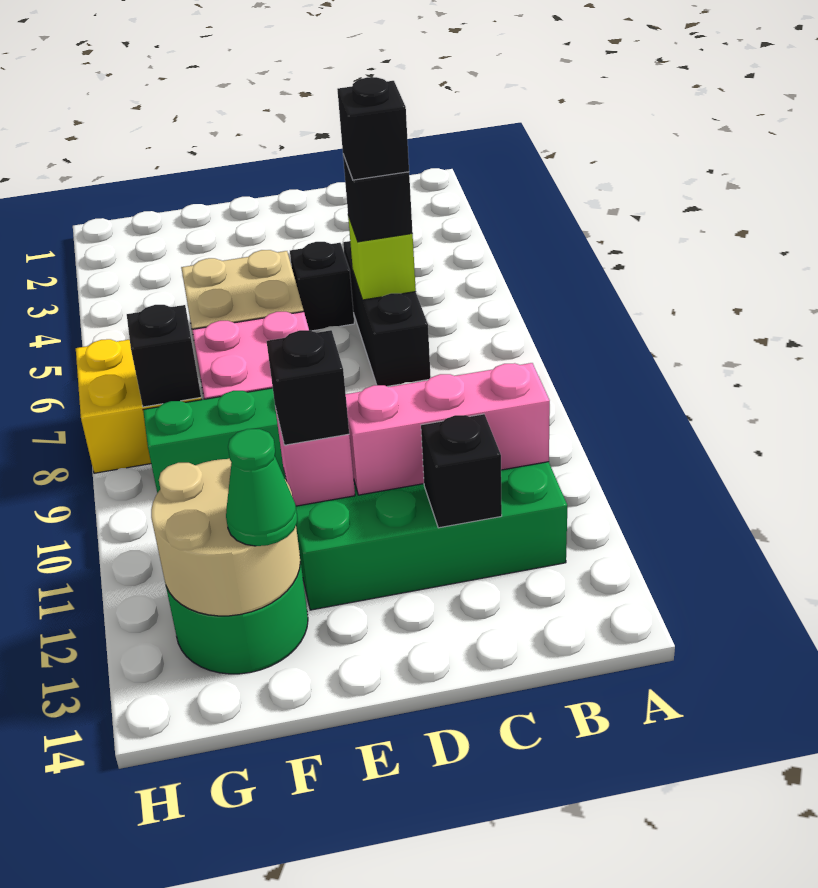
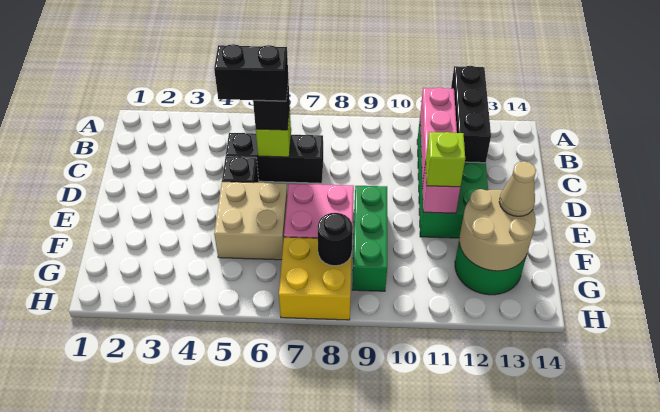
black 1x1 brick [337,77,409,180] -> black 1x2 brick [214,44,288,101]
black 1x1 brick [421,414,502,528] -> black 1x3 brick [451,66,491,163]
black 1x1 brick [267,330,349,445] -> lime 1x1 brick [425,132,465,187]
green 1x1 cone [226,429,297,546] -> tan 1x1 cone [499,161,536,216]
black 1x1 brick [127,305,201,407] -> black 1x1 round brick [318,213,353,266]

